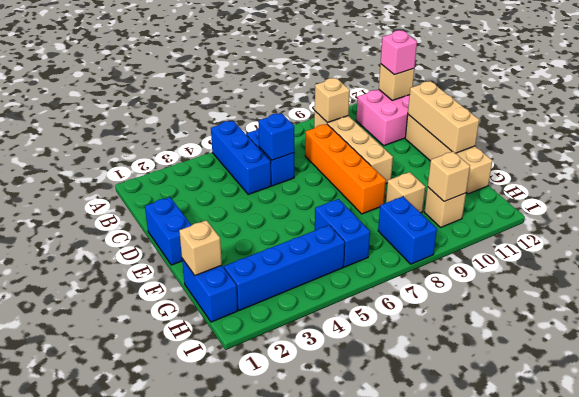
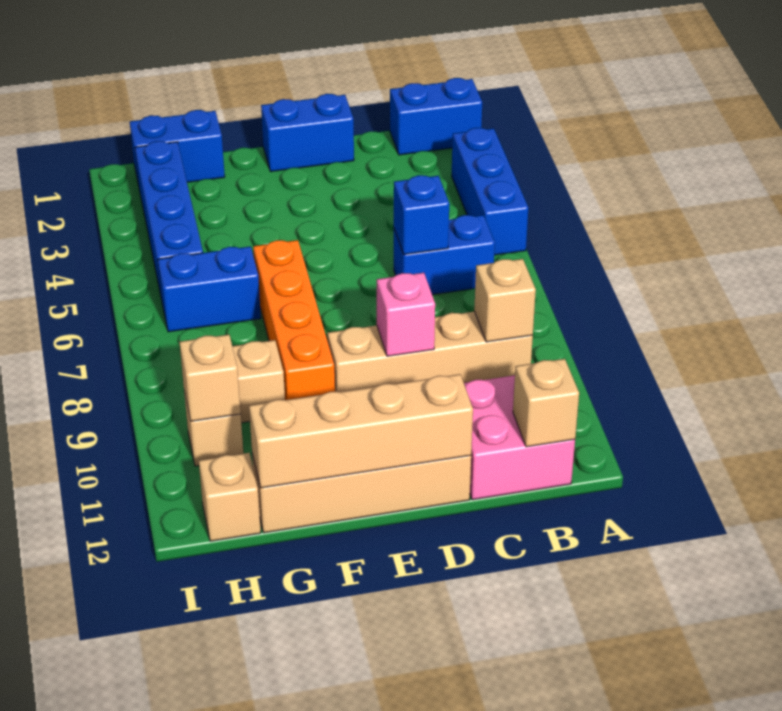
blue 1x3 brick [211,121,271,194] -> blue 1x3 brick turned to [452,128,528,255]
pink 1x1 brick [381,30,417,75] -> pink 1x1 brick moved to [377,273,435,356]
orange 1x4 brick [305,124,386,214] -> orange 1x4 brick turned to [253,240,335,400]
tan 1x3 brick [408,81,479,153] -> tan 1x4 brick [249,374,473,488]
tan 1x1 brick [179,220,222,276] -> tan 1x1 brick moved to [199,453,261,541]
blue 1x2 brick [378,197,437,264] -> blue 1x2 brick moved to [390,78,482,155]

